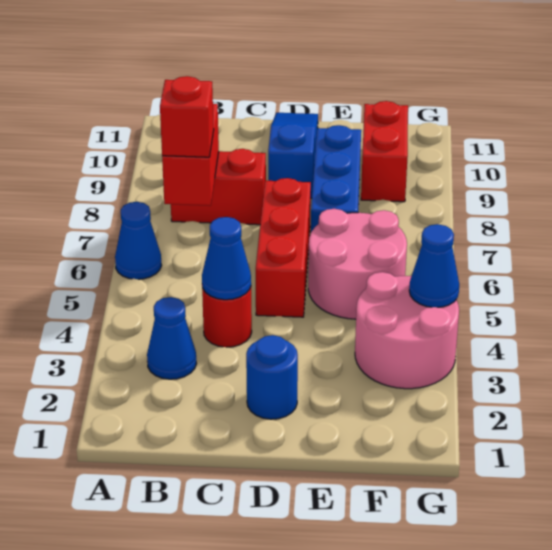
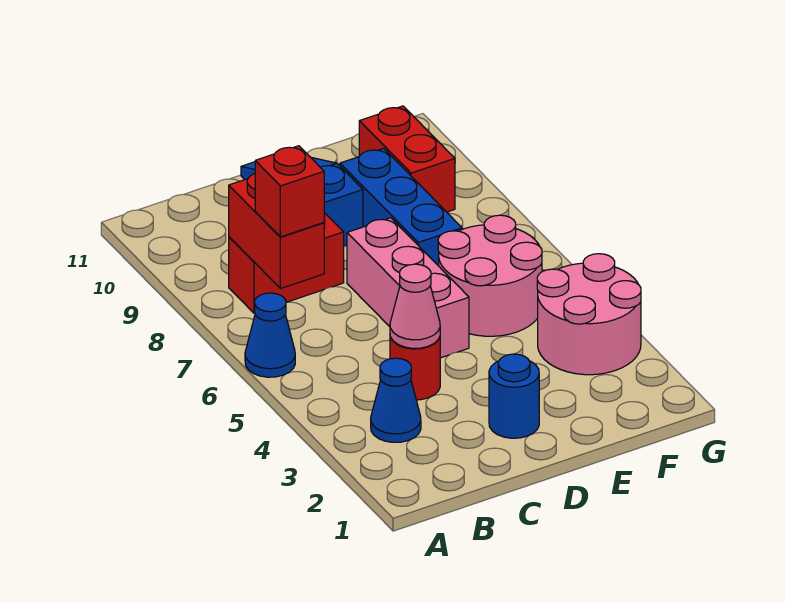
blue 1x1 cone [202,217,251,300] -> pink 1x1 cone [390,264,440,348]
red 1x3 brick [256,178,311,317] -> pink 1x3 brick [347,218,469,358]
blue 1x1 cone [409,224,459,307] -> none

